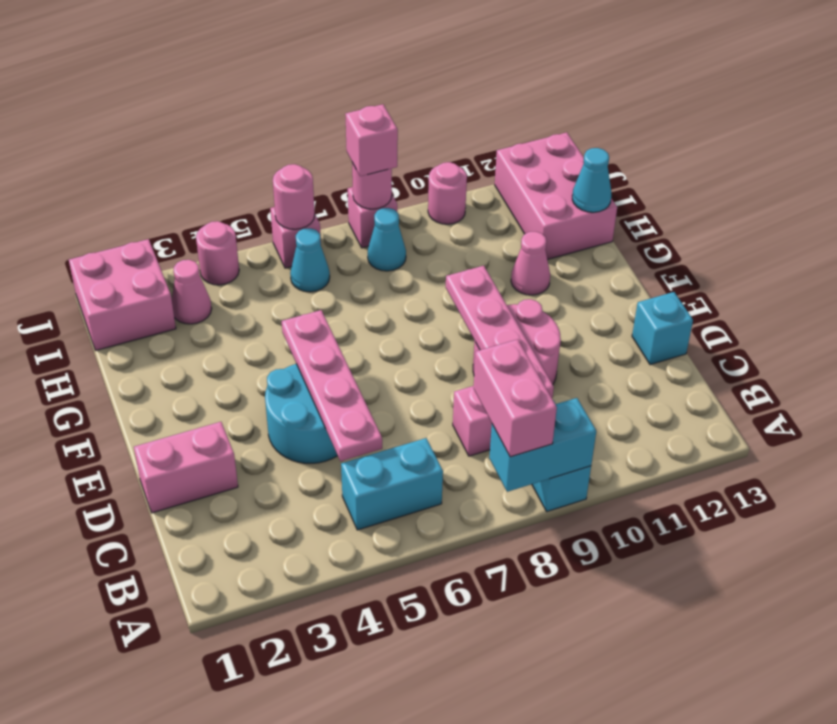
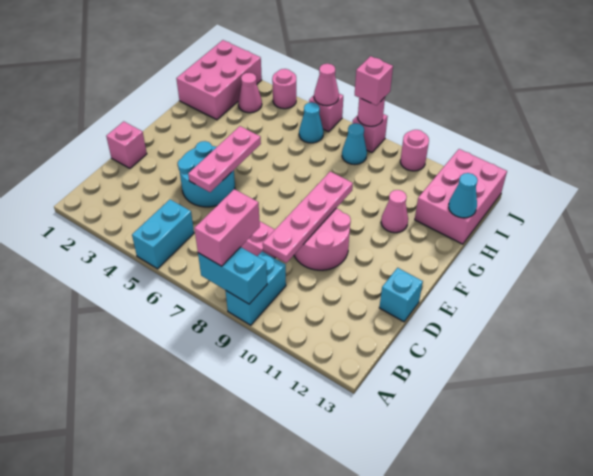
cyan 1x2 brick [341,438,443,530] -> cyan 1x2 brick turned to [132,200,194,269]
pink 1x4 plate [282,310,382,461] -> pink 1x3 plate [188,126,261,192]
pink 1x2 brick [134,422,238,513] -> pink 1x1 brick [106,121,147,168]
pink 2x2 brick [69,239,176,350] -> pink 2x3 brick [176,40,262,120]
pink 1x1 round brick [273,164,315,229] -> pink 1x1 cone [314,64,339,106]

